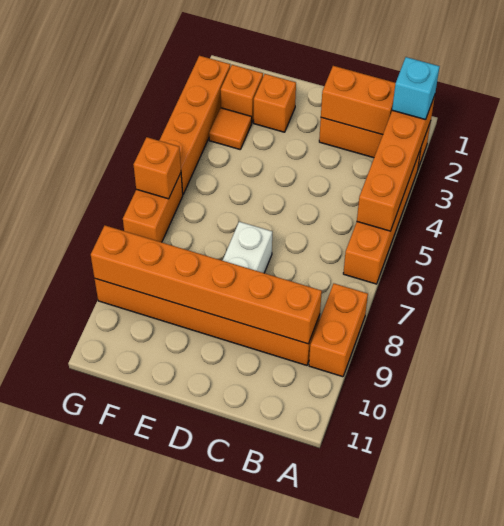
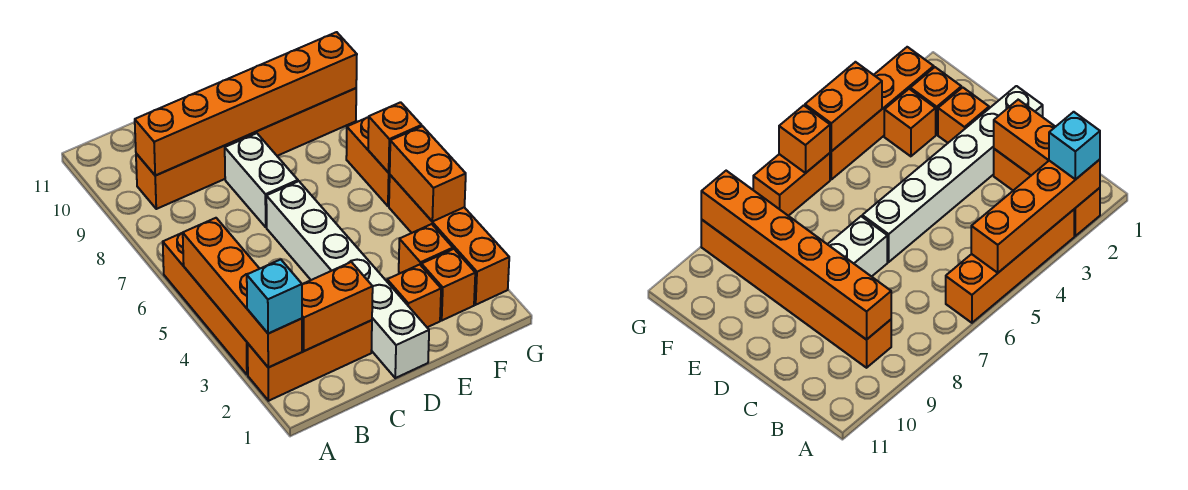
orange 1x2 brick [309,284,368,377] -> orange 1x2 brick moved to [390,126,466,221]
none -> white 1x6 brick [266,181,429,378]
orange 1x1 tile [209,108,252,149] -> orange 1x1 brick [399,224,453,273]

